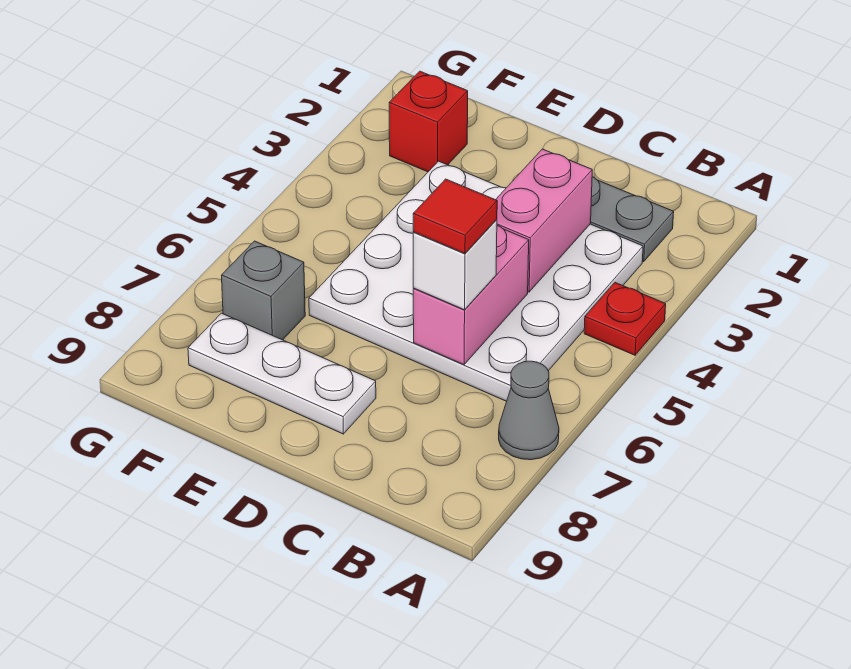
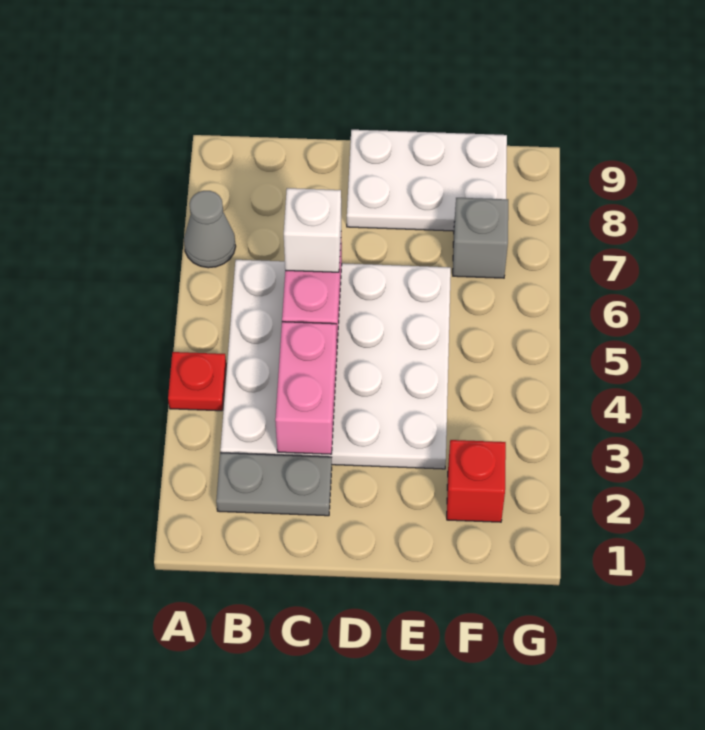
red 1x1 tile [413,179,497,254] -> none
white 1x3 plate [188,313,376,434] -> white 2x3 plate [347,130,507,231]

